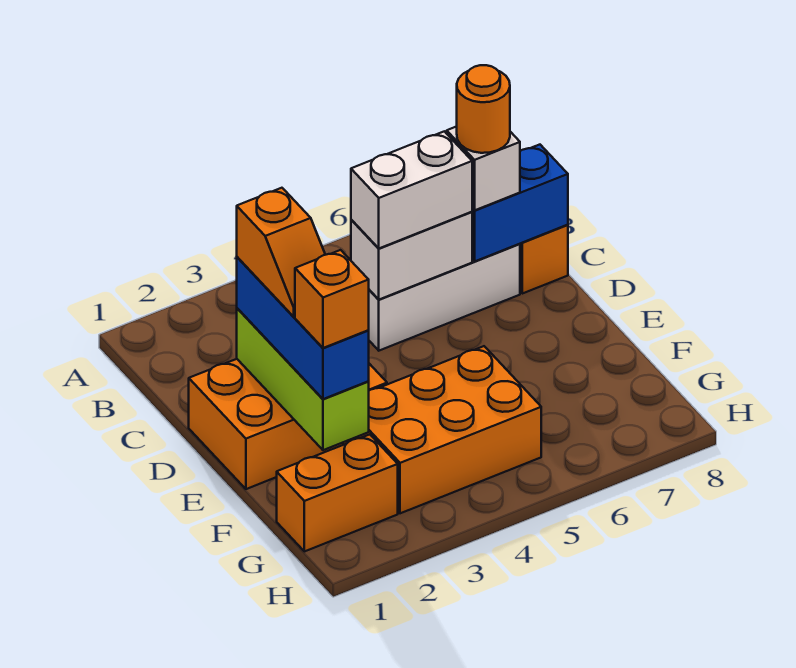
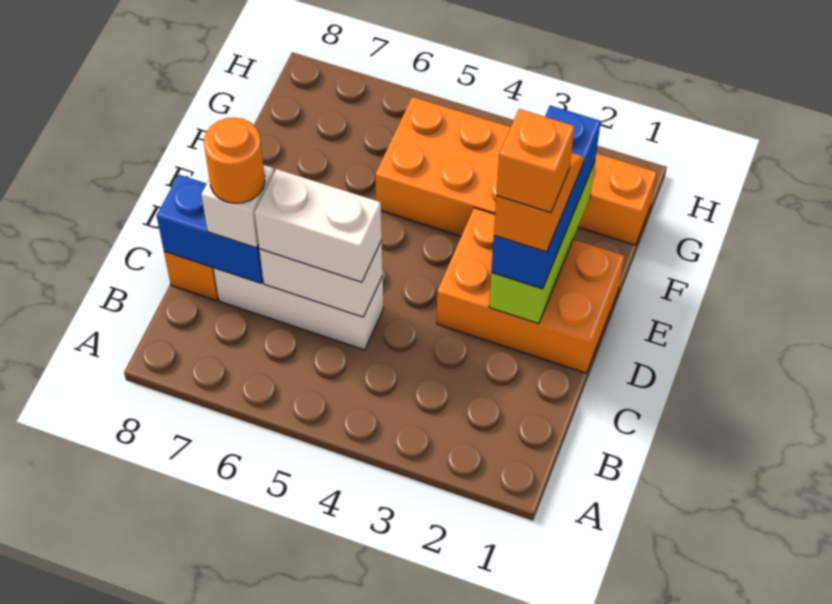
orange 1x1 brick [295,250,369,348] -> orange 1x1 brick moved to [496,109,575,213]

